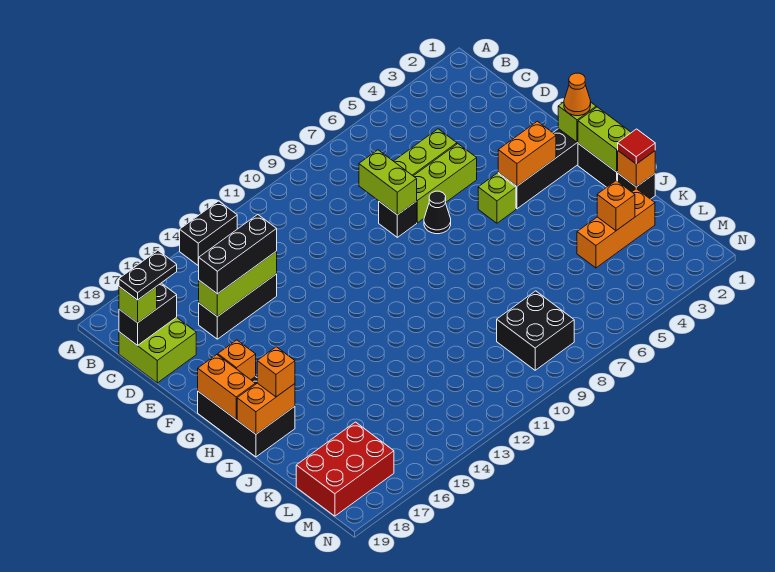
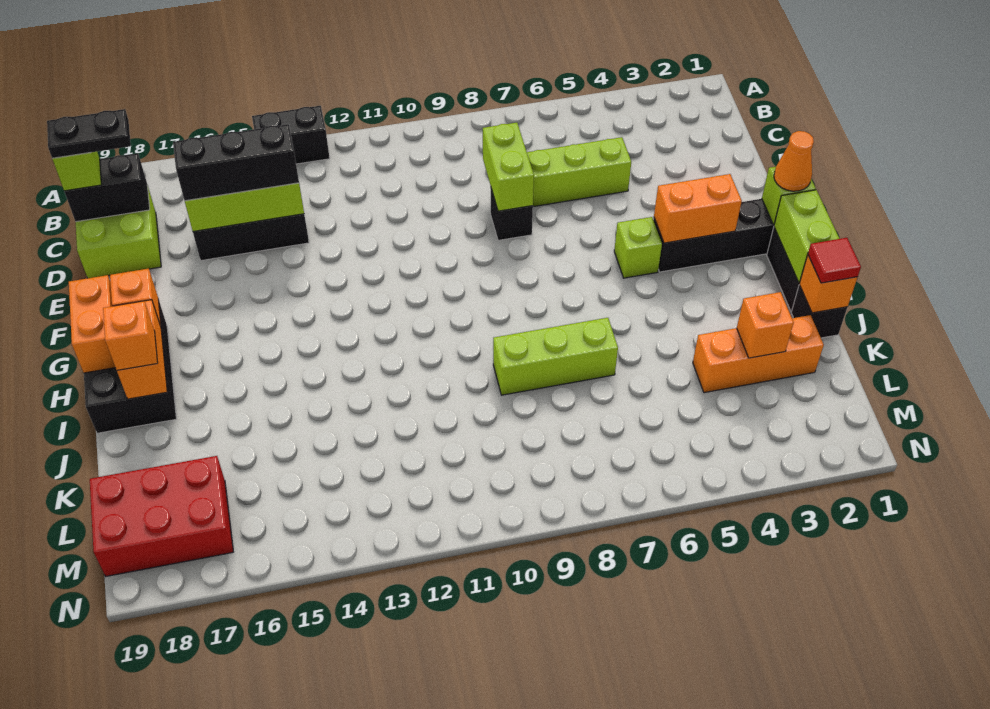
lime 1x3 brick [414,144,477,223] -> lime 1x3 brick moved to [493,318,618,395]
black 1x1 cone [424,191,451,234] -> none
orange 1x2 brick [237,383,295,434] -> orange 1x2 brick turned to [117,300,167,399]
black 2x2 brick [497,291,574,370] -> none

